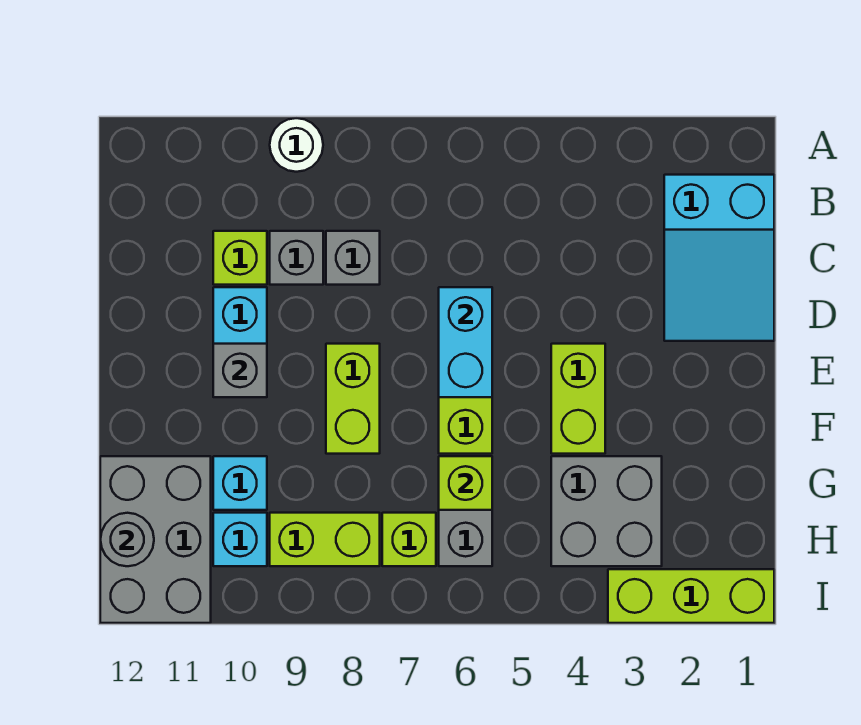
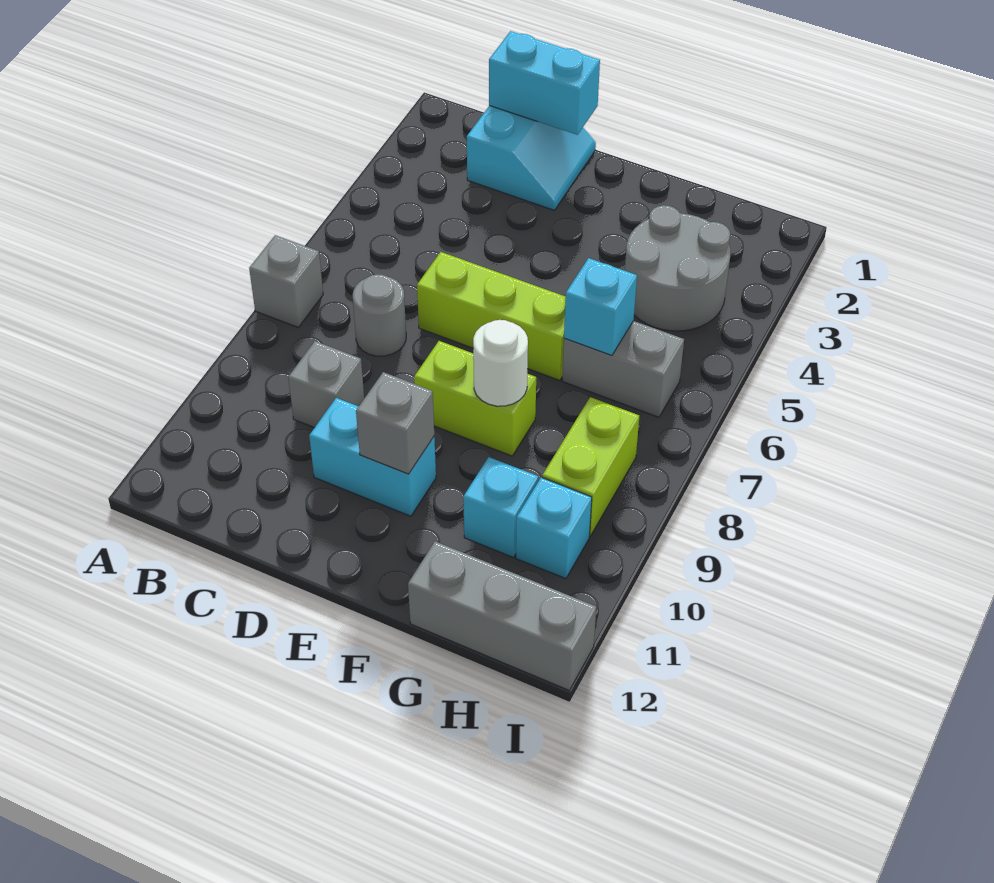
white 1x1 round brick [270,118,323,172] -> white 1x1 round brick moved to [473,320,528,406]
cyan 2x3 slope [664,175,774,341] -> cyan 2x2 slope [467,106,596,210]
grey 1x1 brick [326,231,380,285] -> grey 1x1 brick moved to [249,235,323,327]
lime 1x1 brick [213,231,267,285] -> none
cyan 1x2 brick [439,287,492,397] -> cyan 1x2 brick moved to [489,31,600,135]
lime 1x2 brick [551,344,605,454] -> none
grey 2x2 brick [551,456,662,566] -> grey 2x2 round brick [625,205,730,331]
lime 1x1 brick [439,456,492,510] -> cyan 1x1 brick [564,258,637,355]
grey 2x3 brick [100,456,211,623] -> grey 1x3 brick [408,542,596,690]
lime 1x1 brick [382,513,436,566] -> none
grey 1x1 round brick [100,513,154,566] -> grey 1x1 round brick moved to [353,274,406,356]
lime 1x3 brick [608,569,774,623] -> none

